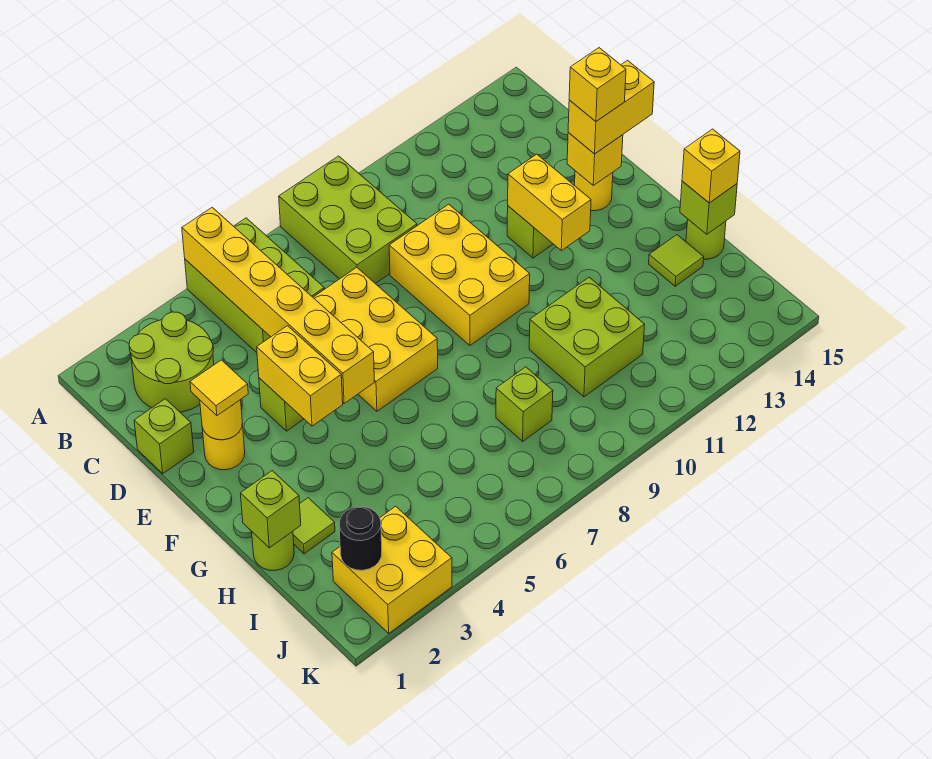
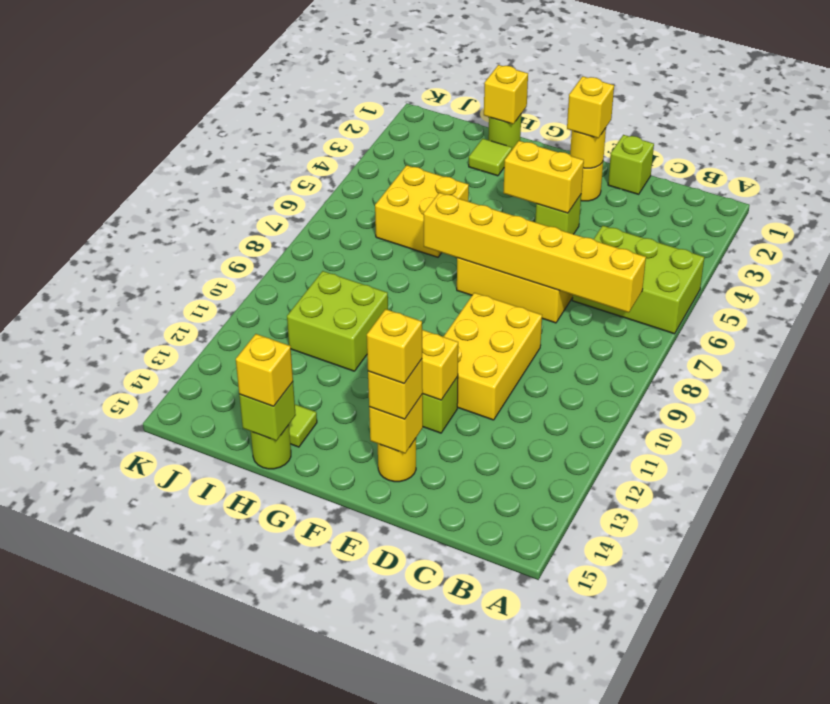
yellow 1x6 brick [182,207,374,403] -> yellow 1x6 brick moved to [424,193,646,313]
lime 2x3 brick [279,156,417,284] -> none
lime 2x2 round brick [129,312,214,412] -> none
yellow 2x3 brick [389,204,530,345] -> yellow 2x3 brick turned to [444,293,542,420]
yellow 1x1 tile [190,360,248,416] -> yellow 1x1 brick [567,76,614,138]
yellow 1x2 brick [568,61,654,154] -> yellow 1x1 brick [368,359,423,419]
lime 1x1 brick [240,471,301,548] -> yellow 1x1 brick [484,65,528,124]
lime 1x1 brick [496,367,553,441] -> none
yellow 2x2 brick [332,506,452,633] -> yellow 2x2 brick moved to [375,165,469,257]
black 1x1 round brick [339,507,382,570] -> none

